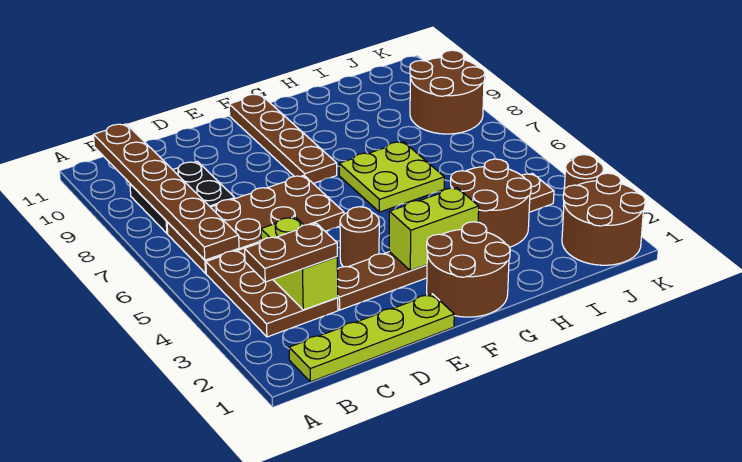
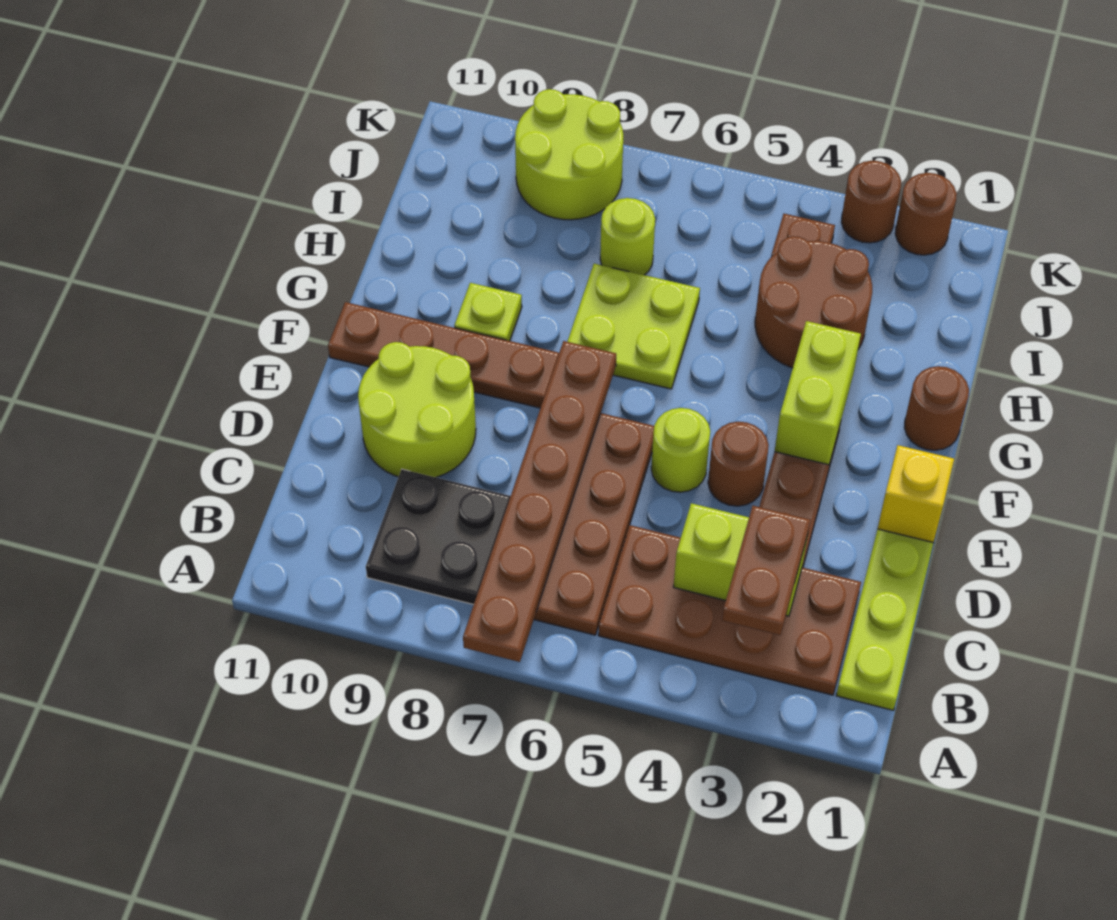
brown 2x3 plate [206,240,338,337] -> brown 2x4 plate [598,525,861,695]
brown 1x6 plate [94,124,239,260] -> brown 1x6 plate turned to [463,341,616,662]
none -> lime 2x2 round brick [358,342,476,477]
none -> yellow 1x1 brick [878,445,954,543]
none -> lime 1x1 round brick [651,408,710,492]
brown 2x2 round brick [427,222,510,317] -> brown 1x1 round brick [905,366,969,450]
none -> lime 1x1 plate [454,283,522,341]
none -> lime 1x1 round brick [600,198,655,275]
brown 2x2 round brick [562,173,645,265] -> brown 1x1 round brick [895,173,957,255]
brown 2x2 round brick [410,50,485,134] -> lime 2x2 round brick [515,89,623,220]

